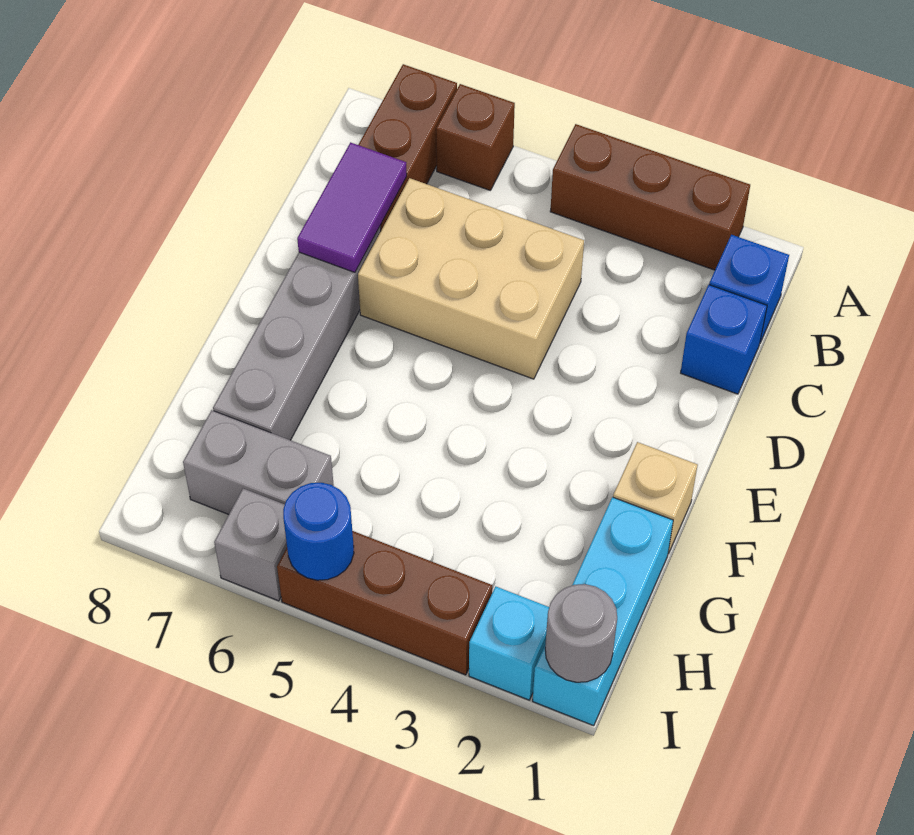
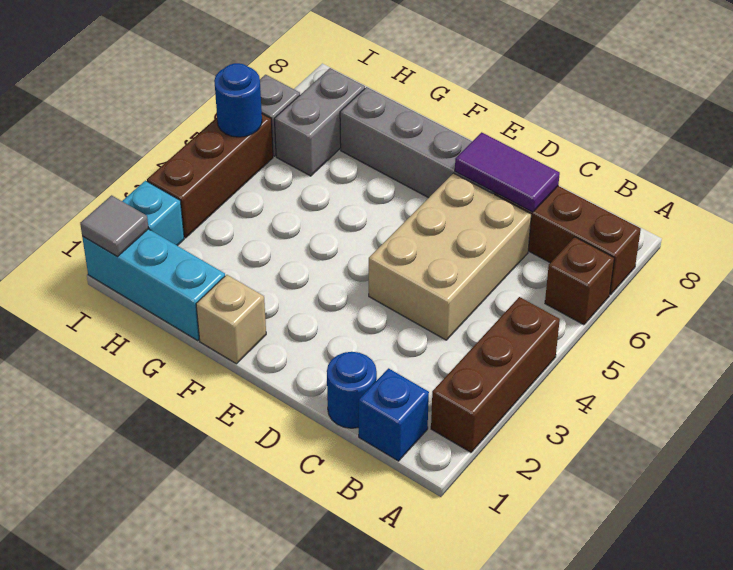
blue 1x1 brick [681,285,767,394] -> blue 1x1 round brick [327,352,377,428]
grey 1x1 round brick [545,584,617,682] -> grey 1x1 tile [80,195,149,257]

